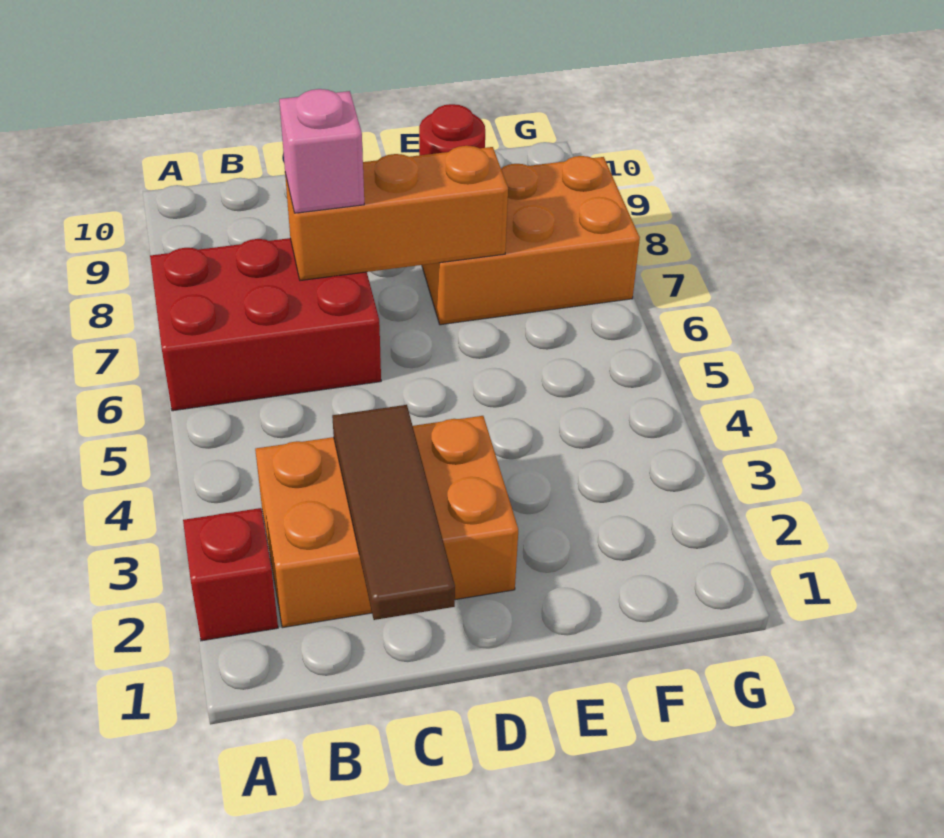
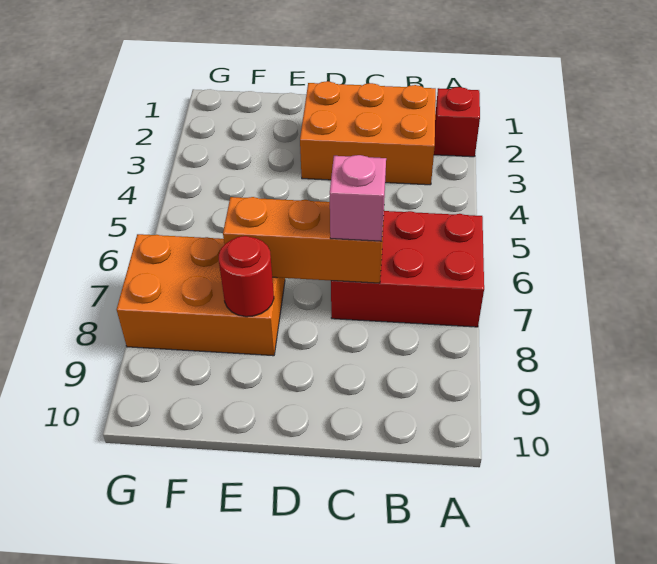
brown 1x3 tile [332,405,455,620] -> none

